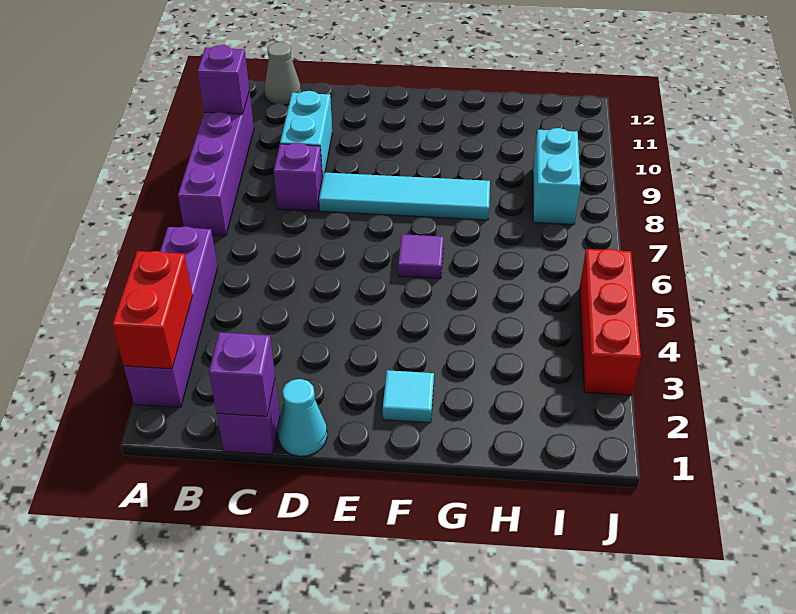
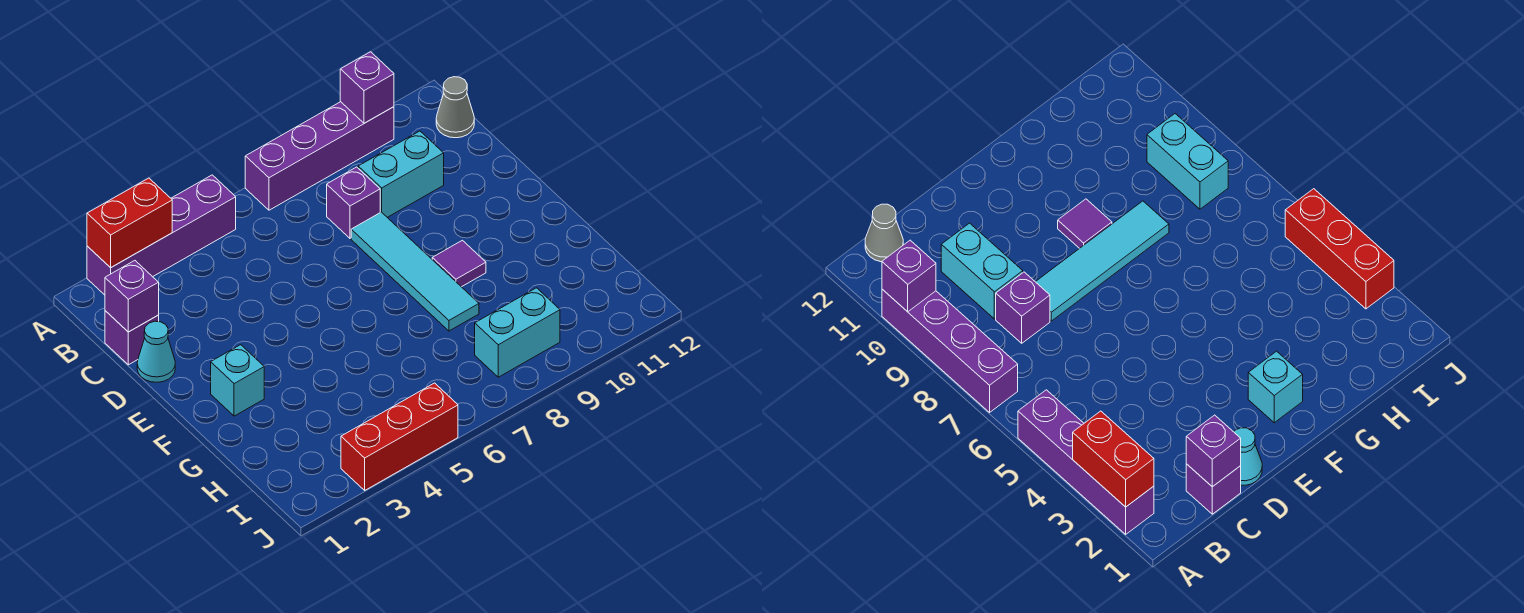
cyan 1x1 tile [383,370,434,423] -> cyan 1x1 brick [211,345,264,416]
purple 1x1 tile [398,234,444,279] -> purple 1x1 tile moved to [432,240,486,287]

